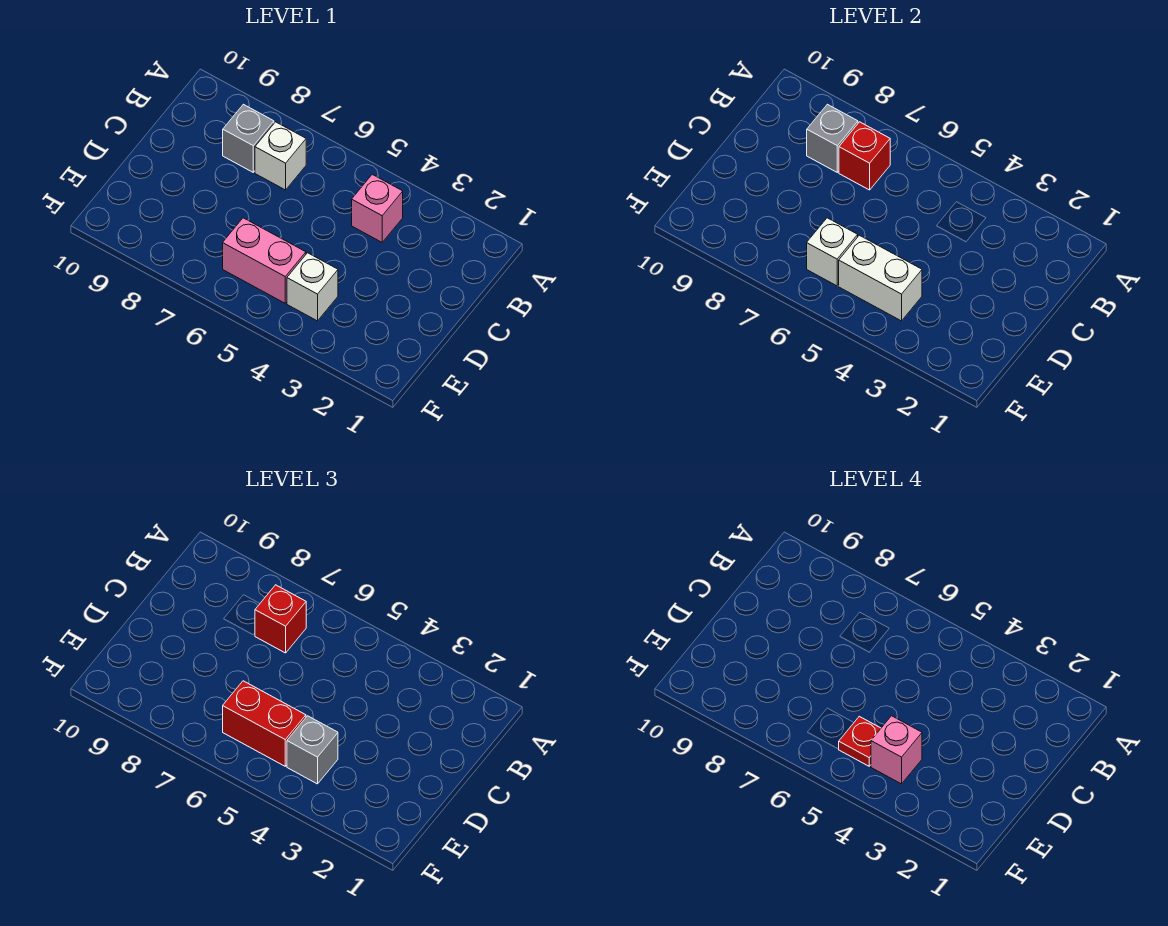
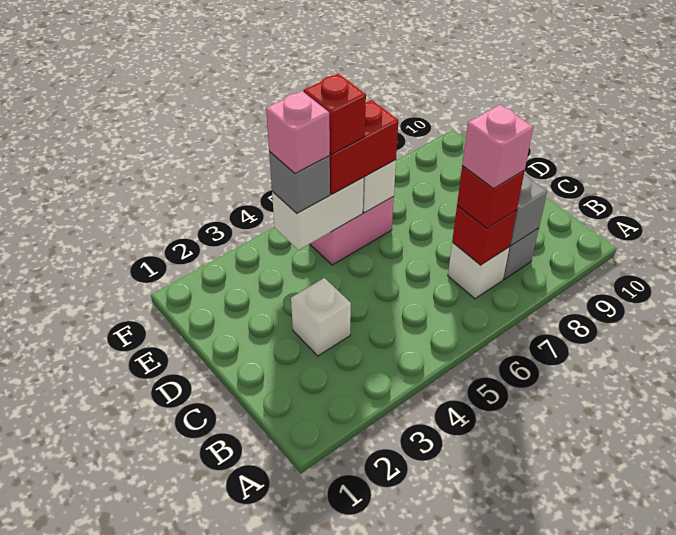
pink 1x1 brick [352,174,403,242] -> pink 1x1 brick moved to [462,105,533,189]
white 1x1 brick [287,253,338,321] -> white 1x1 brick moved to [291,278,351,356]
red 1x1 plate [839,716,881,766] -> red 1x1 brick [304,74,366,155]

